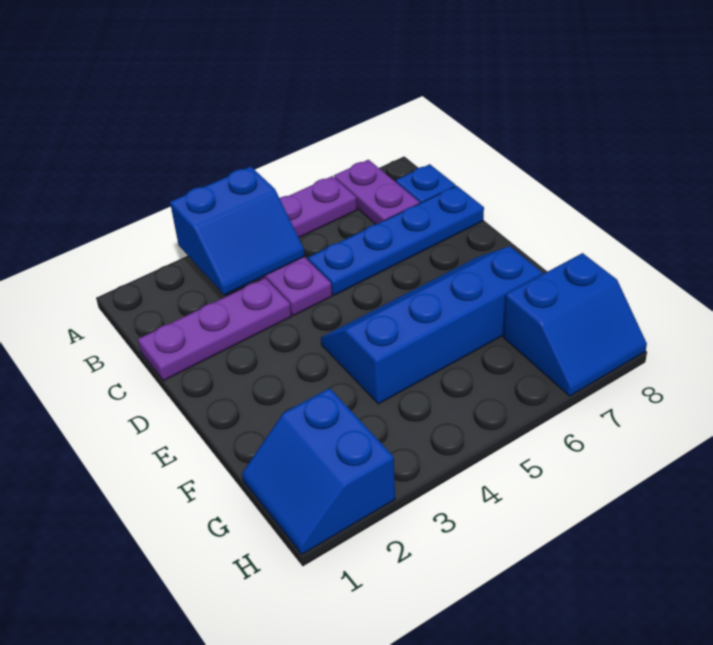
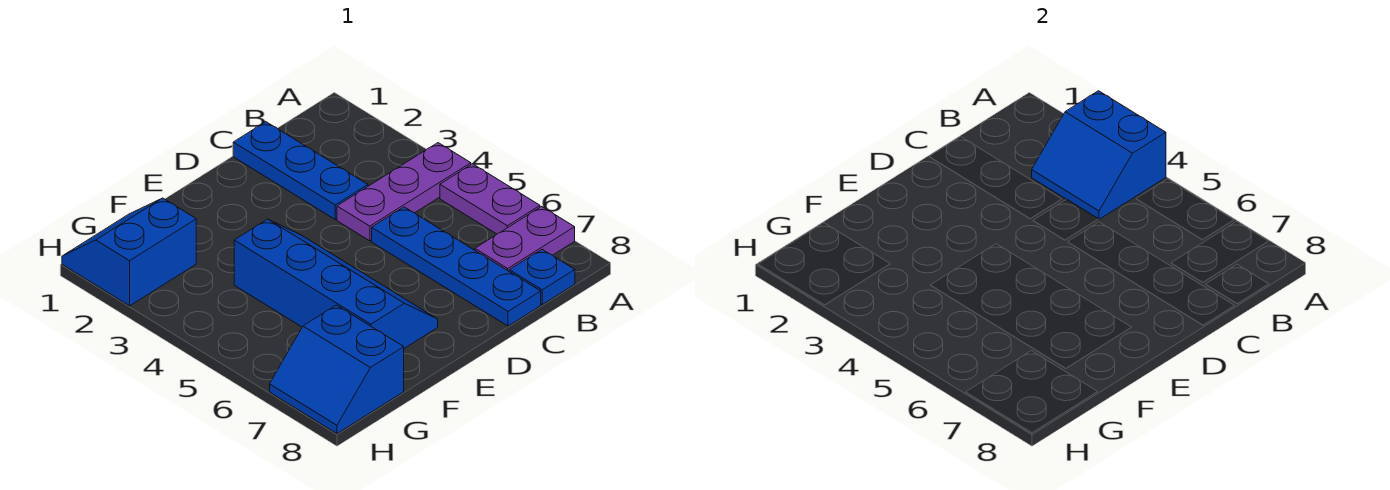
purple 1x3 plate [138,278,291,381] -> blue 1x3 plate [233,122,368,219]

